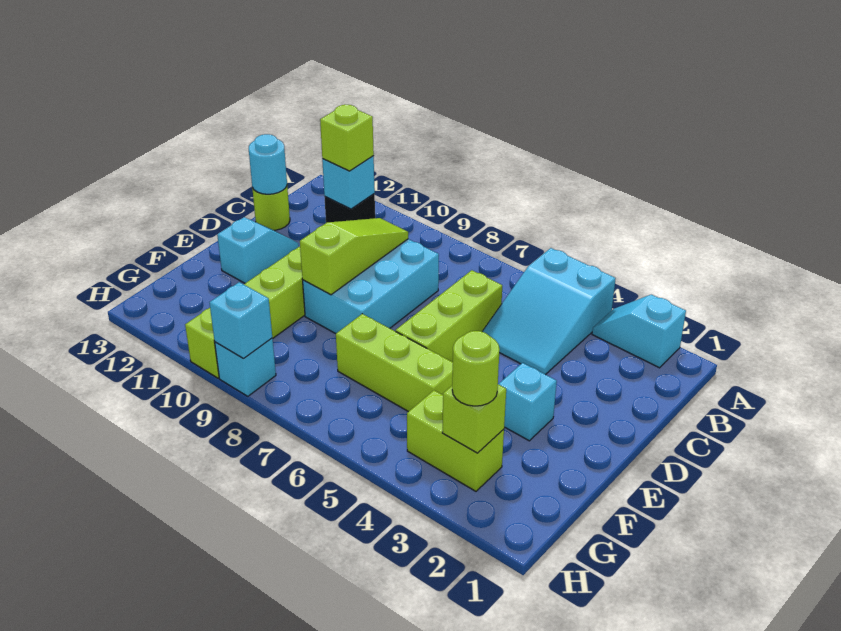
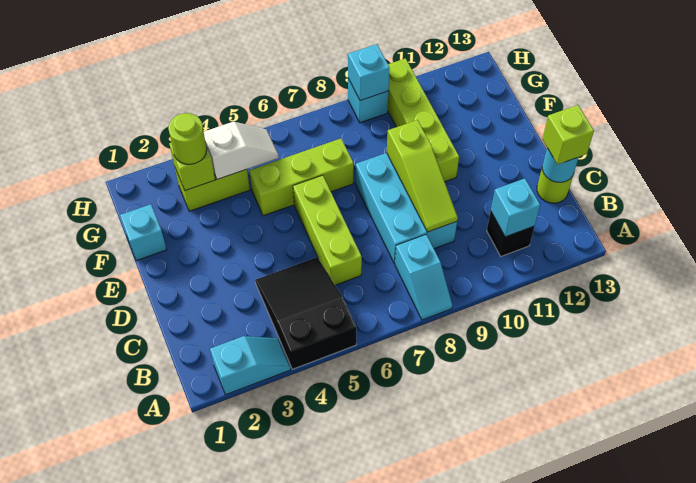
cyan 2x3 slope [482,248,616,375] -> black 2x3 slope [255,257,356,369]
lime 1x1 brick [320,105,374,171] -> lime 1x1 brick moved to [542,105,594,164]
cyan 1x2 slope [217,217,299,283] -> cyan 1x2 slope moved to [395,235,452,320]
cyan 1x1 brick [499,363,557,441] -> cyan 1x1 brick moved to [120,204,167,261]
none -> white 1x2 slope [204,122,279,179]

